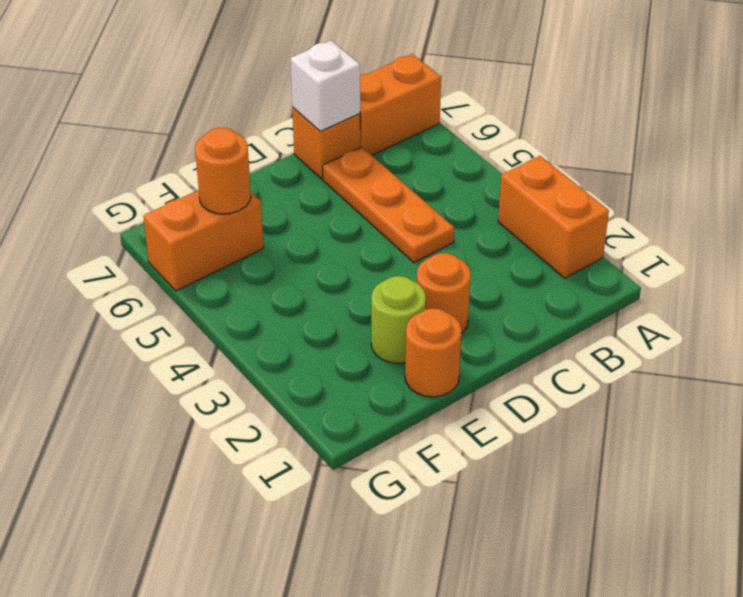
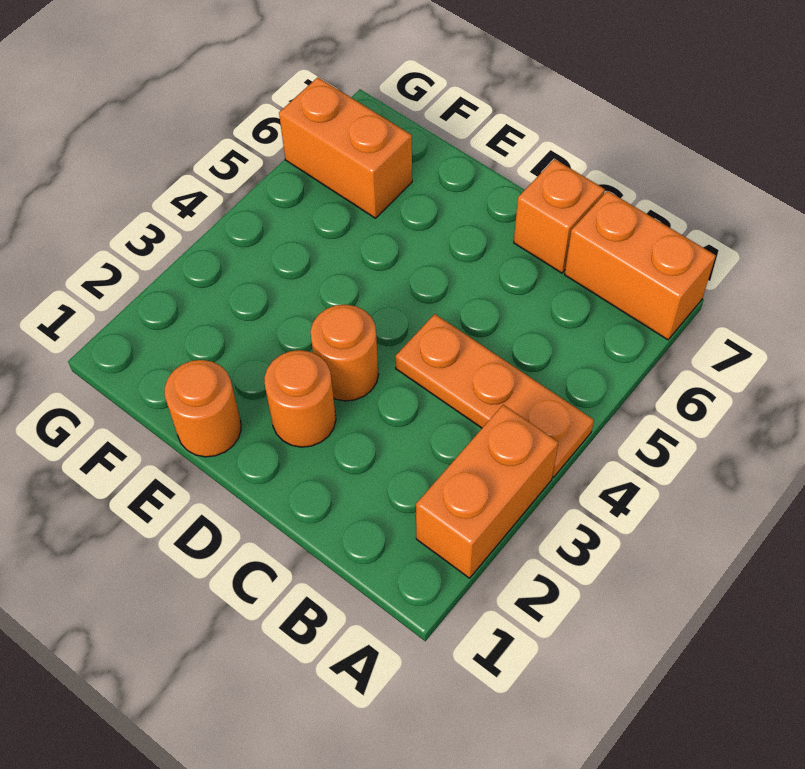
orange 1x3 plate [323,147,454,263] -> orange 1x3 plate turned to [395,314,594,477]
white 1x1 brick [290,40,360,131] -> none
lime 1x1 round brick [371,276,426,363] -> none
orange 1x1 round brick [195,128,251,214] -> orange 1x1 round brick moved to [311,304,379,401]

